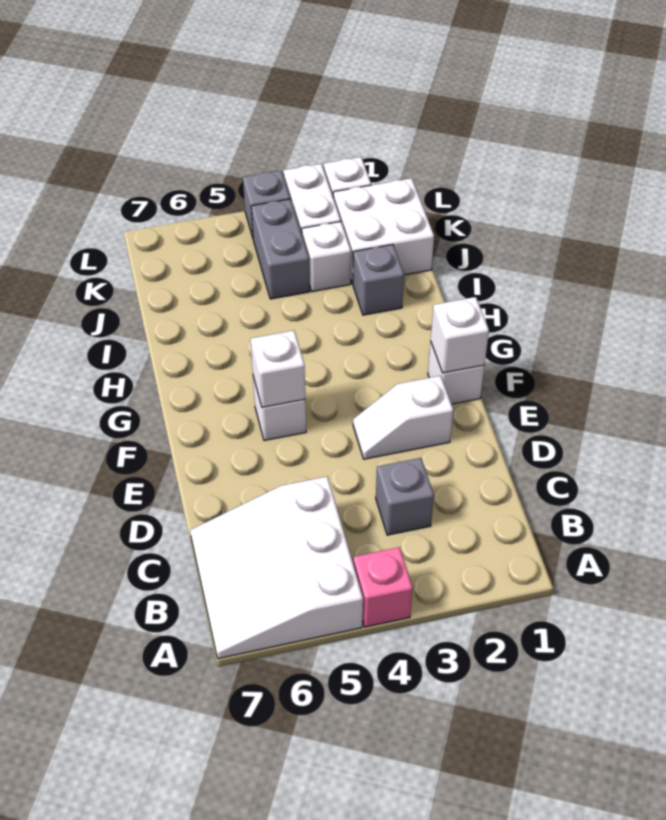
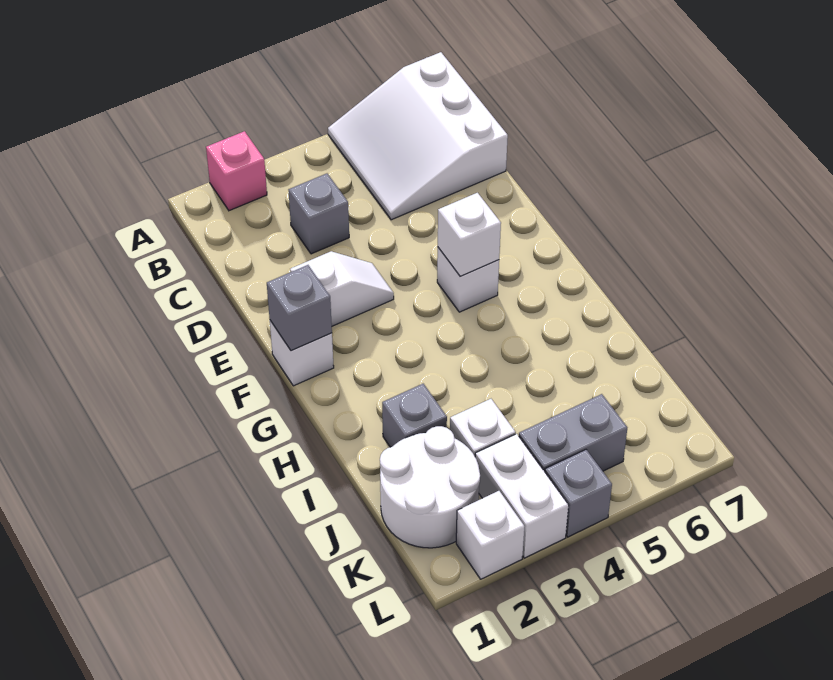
pink 1x1 brick [353,547,413,627] -> pink 1x1 brick moved to [206,131,267,211]
white 3x3 slope [190,476,363,659] -> white 3x3 slope turned to [328,52,508,220]
white 1x1 brick [431,297,489,373] -> grey 1x1 brick [267,265,332,351]
white 2x2 brick [333,178,434,284] -> white 2x2 round brick [380,426,480,548]
grey 1x2 brick [251,199,310,299] -> grey 1x2 brick turned to [519,394,627,472]

